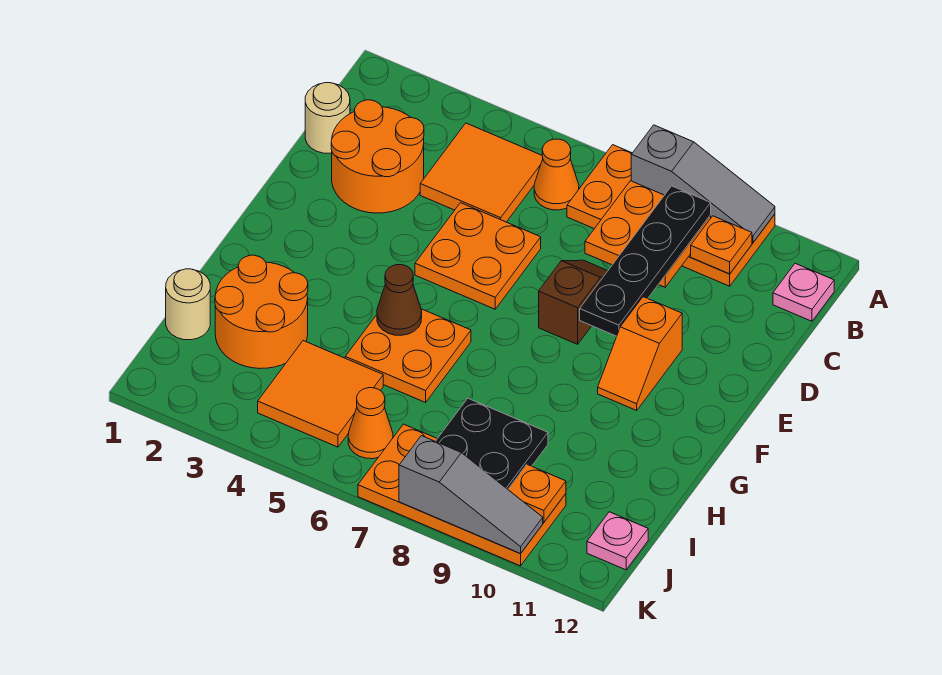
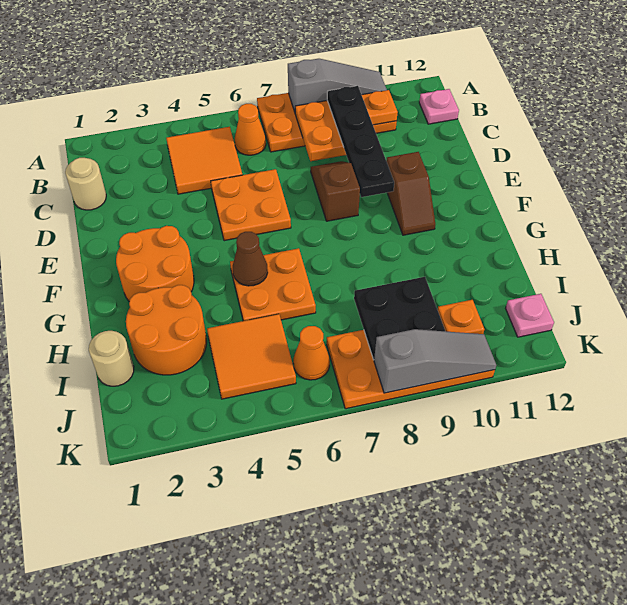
orange 2x2 round brick [331,100,424,213] -> orange 2x2 round brick moved to [116,226,194,302]
orange 1x2 slope [598,297,682,410] -> brown 1x2 slope [386,152,435,235]

